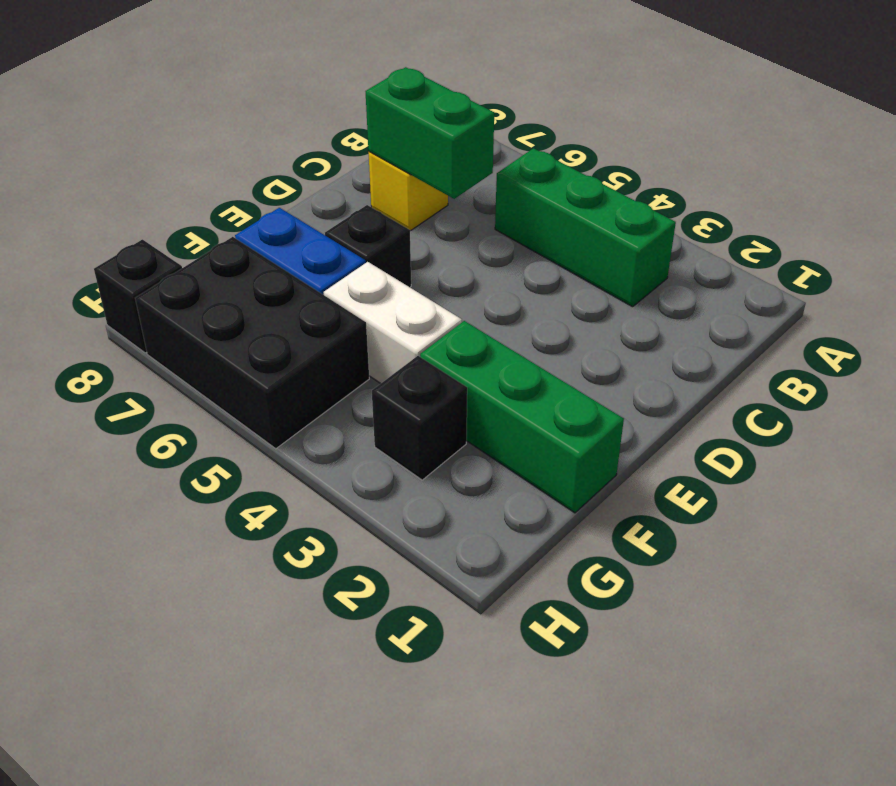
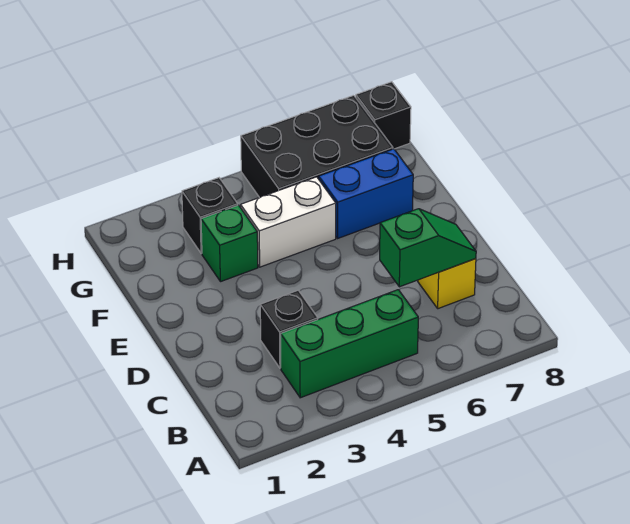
green 1x2 brick [365,67,494,199] -> green 1x2 slope [380,209,476,287]
black 1x1 brick [325,205,411,287] -> black 1x1 brick moved to [260,290,318,368]
green 1x3 brick [420,321,624,513] -> green 1x1 brick [201,205,258,282]

